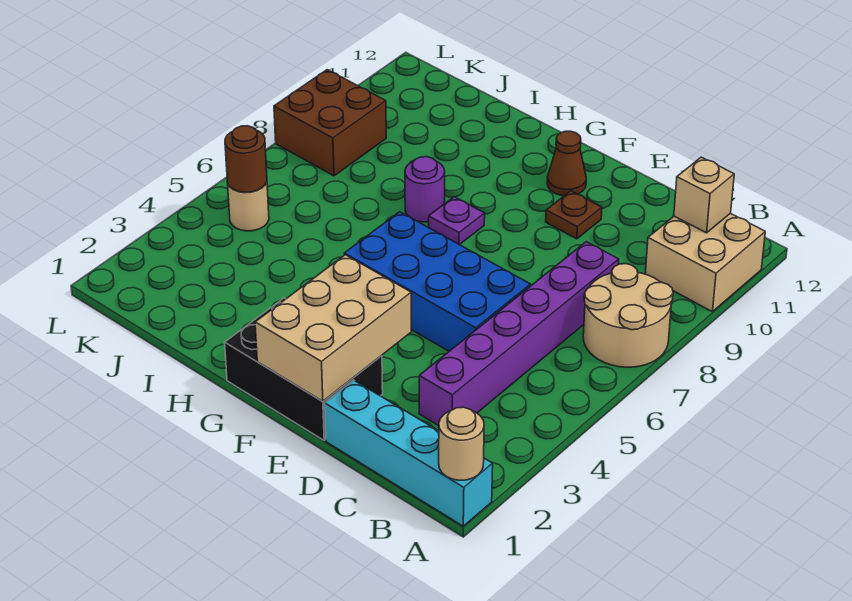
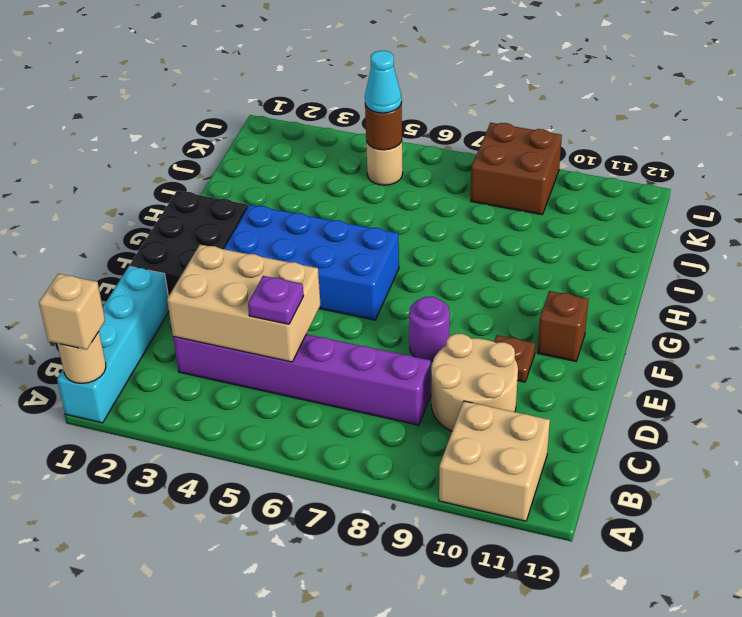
tan 2x2 round brick [583,264,673,367] -> tan 2x2 round brick moved to [431,334,518,431]
tan 1x1 brick [674,157,734,233] -> tan 1x1 brick moved to [39,274,105,350]
blue 2x4 brick [344,212,531,351] -> blue 2x4 brick turned to [224,205,399,320]
tan 2x3 brick [255,255,411,401] -> tan 2x3 brick moved to [167,245,321,362]
brown 1x1 cone [547,131,586,196] -> brown 1x1 brick [537,291,588,361]
purple 1x1 plate [429,197,485,245] -> purple 1x1 plate moved to [248,276,304,324]
purple 1x1 round brick [405,157,445,222] -> purple 1x1 round brick moved to [409,297,450,361]
none -> cyan 1x1 cone [365,51,402,113]

